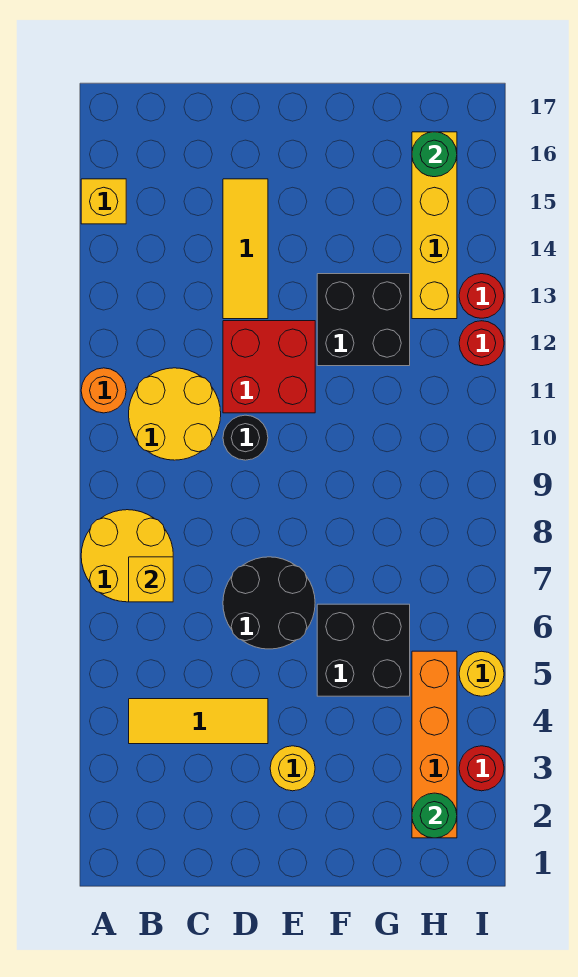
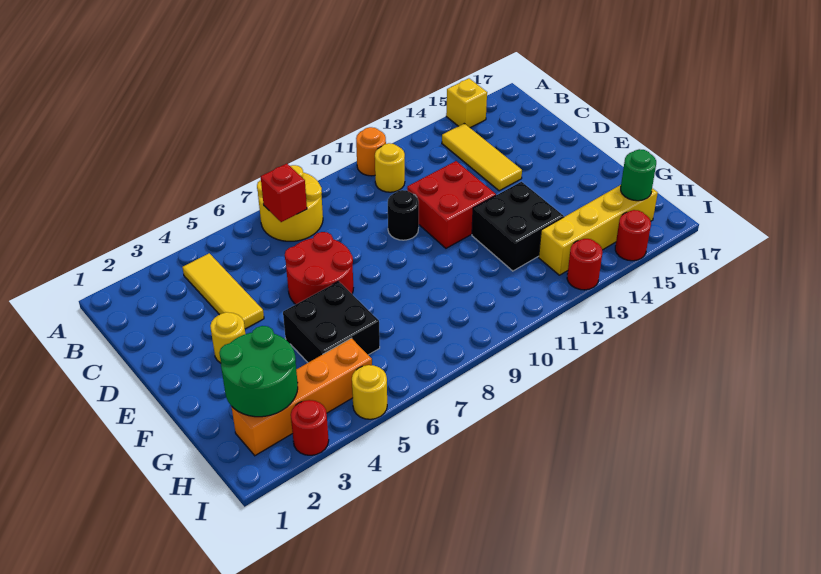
yellow 1x1 brick [129,557,173,602] -> red 1x1 brick [261,164,307,222]
yellow 2x2 round brick [129,368,221,460] -> yellow 1x1 round brick [375,143,405,192]
black 2x2 round brick [223,557,315,649] -> red 2x2 round brick [285,232,353,304]
yellow 1x3 tile [223,179,268,319] -> yellow 1x3 tile turned to [442,124,522,191]
green 1x1 round brick [412,793,457,838] -> green 2x2 round brick [219,326,298,417]
red 1x1 round brick [459,321,504,366] -> red 1x1 round brick moved to [615,210,651,261]

